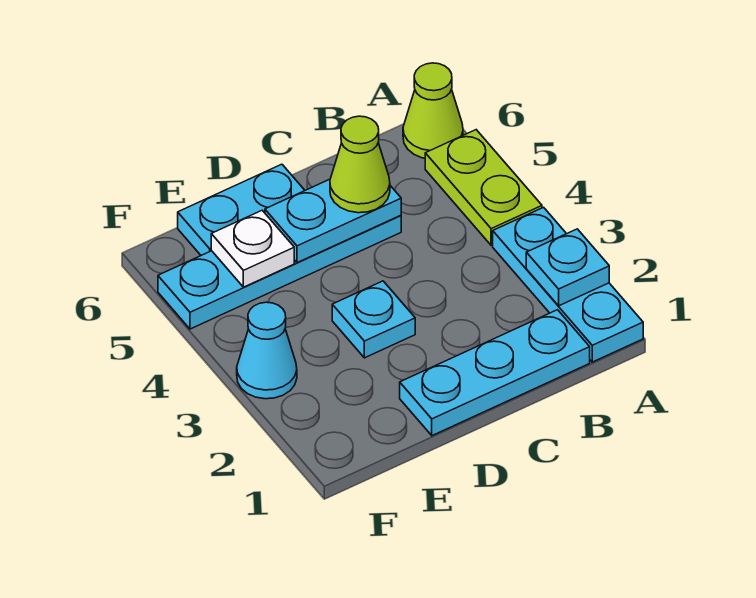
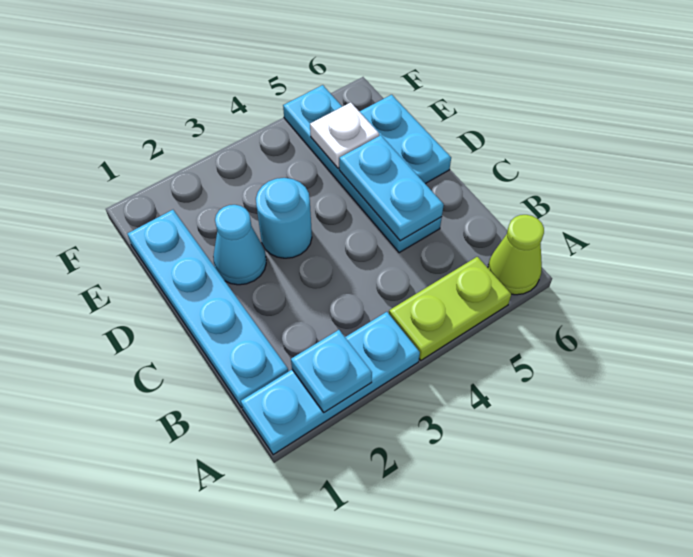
cyan 1x3 plate [400,310,590,436] -> cyan 1x4 plate [127,210,288,408]
lime 1x1 cone [330,116,390,213] -> none
cyan 1x1 plate [332,281,415,358] -> cyan 1x1 round brick [256,178,312,258]
cyan 1x1 cone [237,302,297,399] -> cyan 1x1 cone moved to [213,205,266,285]

